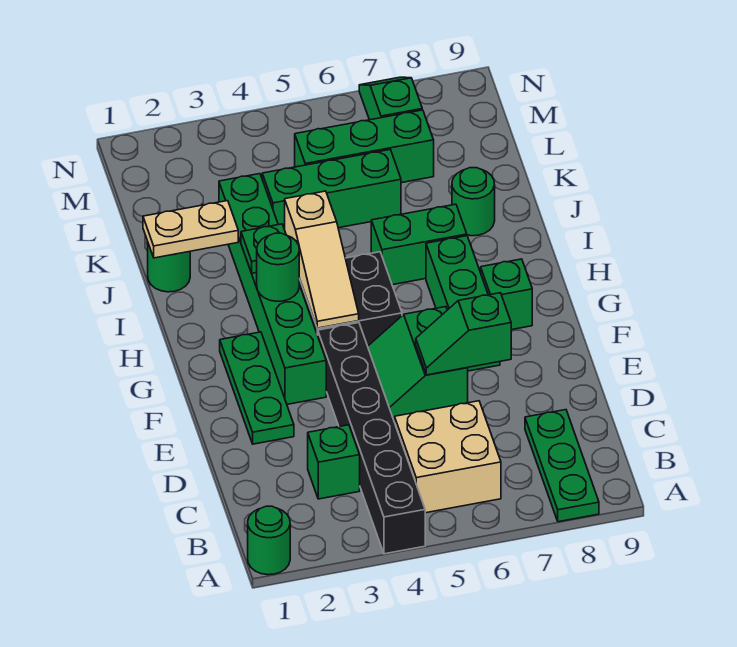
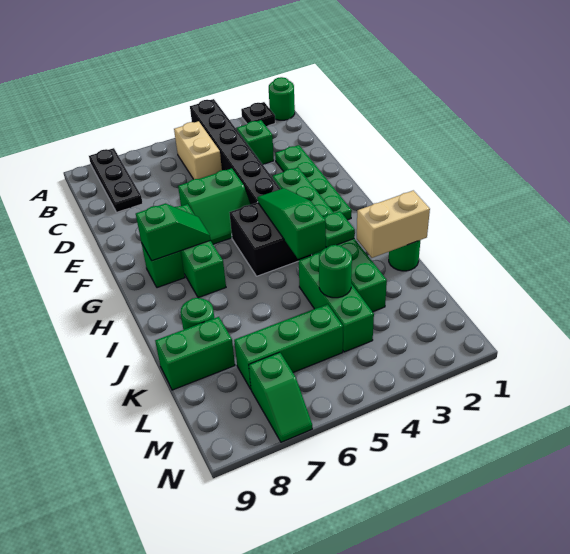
none -> black 1x1 plate [241,102,275,126]
green 1x3 plate [525,410,599,522] -> black 1x3 plate [89,148,143,212]
tan 2x2 brick [395,401,501,513] -> tan 1x2 brick [174,121,222,179]
green 1x3 plate [220,332,294,444] -> green 1x4 plate [275,145,352,220]
green 2x2 slope [368,307,468,418] -> green 2x2 slope turned to [178,168,251,244]
green 1x2 slope [416,293,511,375] -> green 1x2 slope moved to [136,203,210,261]
tan 1x3 slope [285,191,359,328] -> green 1x3 slope [257,188,326,259]
green 1x1 round brick [257,233,299,301] -> green 1x1 round brick moved to [319,245,352,298]
green 1x2 brick [371,204,467,285] -> green 1x2 brick moved to [155,317,235,390]
tan 1x2 plate [143,201,238,258] -> tan 1x2 brick [357,190,430,258]
green 1x3 brick [262,150,401,229] -> green 1x3 brick turned to [299,253,374,352]

